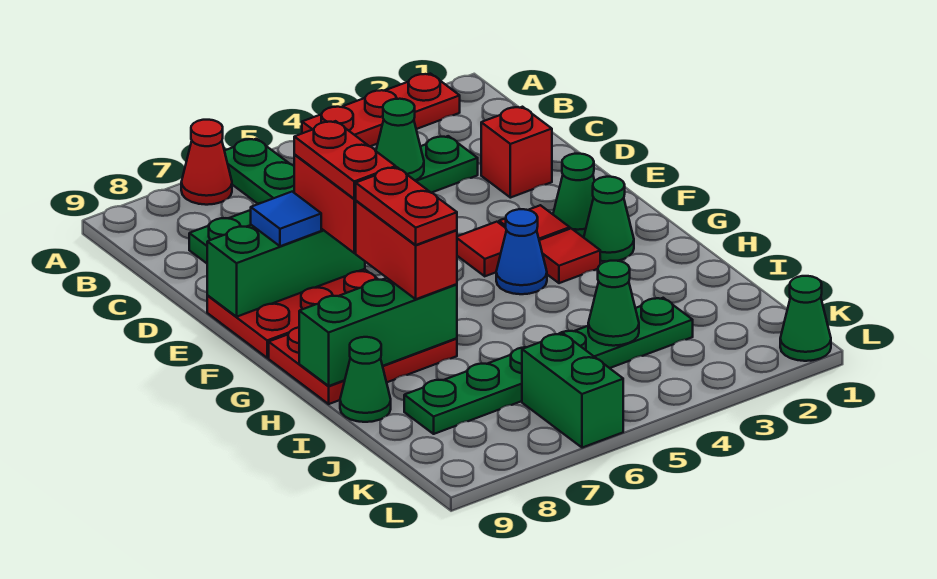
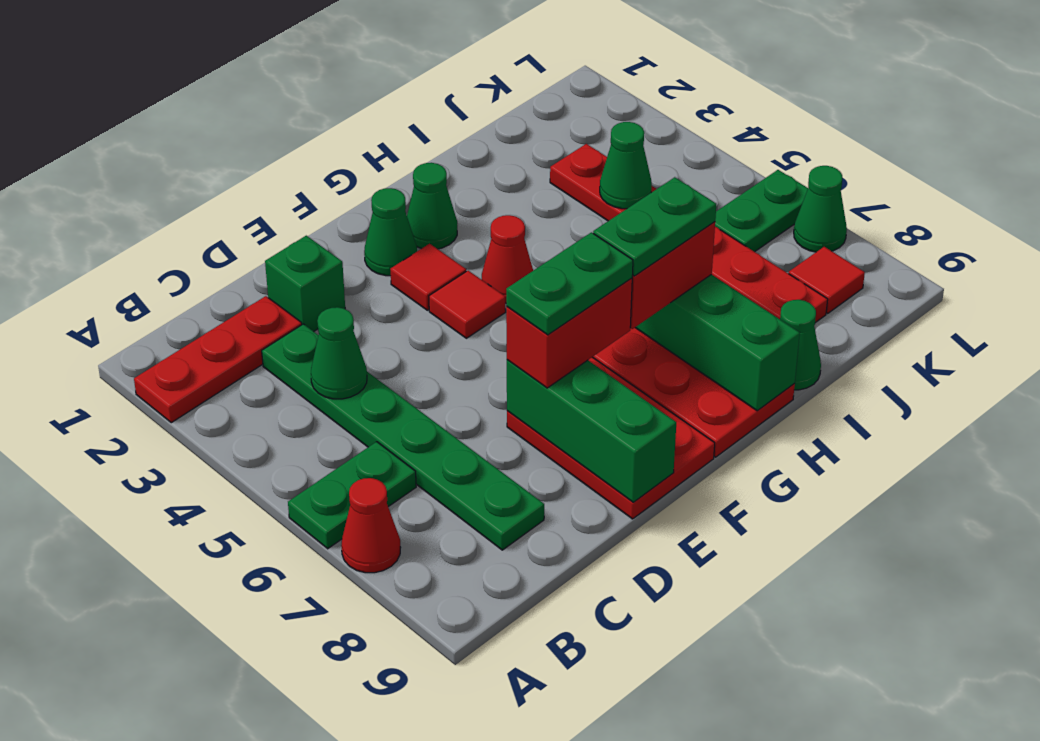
red 1x3 plate [302,74,460,146] -> red 1x3 plate turned to [134,296,302,423]
red 1x1 brick [481,107,552,198] -> green 1x1 brick [265,236,345,331]
red 1x2 plate [294,121,396,199] -> green 1x2 plate [506,232,633,335]
blue 1x1 tile [251,192,321,246] -> none
red 1x1 tile [539,229,600,283] -> red 1x1 tile moved to [789,247,865,313]
blue 1x1 cone [496,209,547,294] -> red 1x1 cone [481,215,533,303]
red 1x2 plate [356,167,457,245] -> green 1x2 plate [593,177,716,276]
green 1x6 plate [404,298,693,434] -> red 1x6 plate [550,144,828,323]
green 1x2 brick [522,334,623,448] -> green 1x2 plate [715,170,808,252]
green 1x1 cone [780,276,831,361] -> green 1x1 cone moved to [794,166,847,252]

